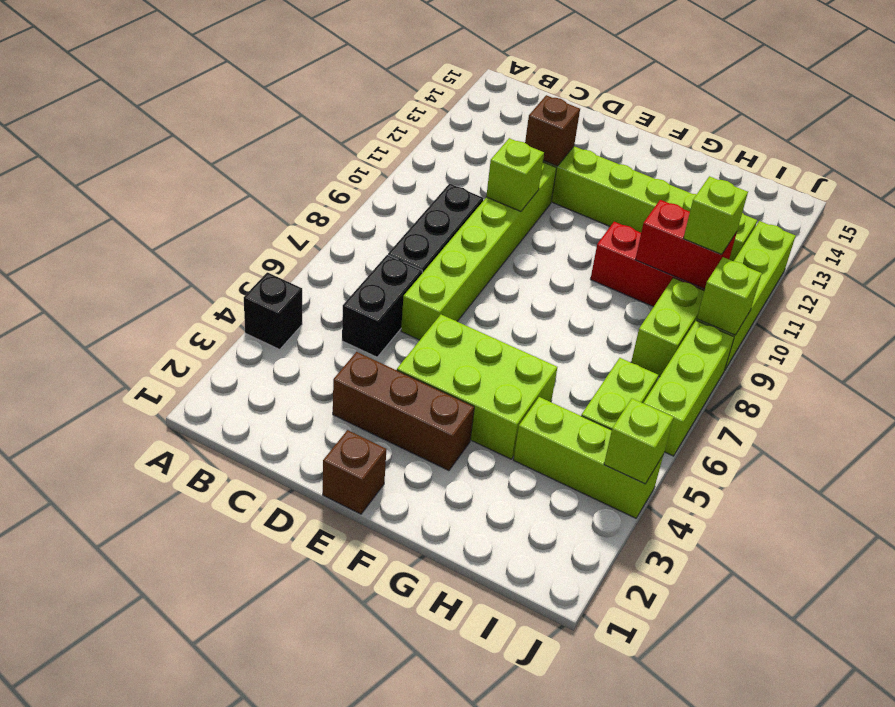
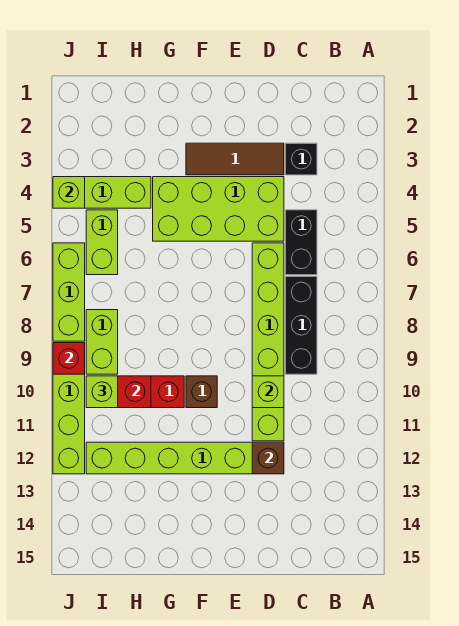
black 1x1 brick [244,272,302,349] -> black 1x1 brick moved to [286,143,317,175]
brown 1x3 brick [333,352,474,471] -> brown 1x3 tile [186,143,284,175]
brown 1x1 brick [323,430,386,514] -> brown 1x1 brick moved to [186,376,217,408]
lime 2x3 brick [397,315,557,459] -> lime 2x4 brick [153,177,284,241]
lime 1x1 brick [697,257,762,335] -> red 1x1 brick [53,343,85,374]

